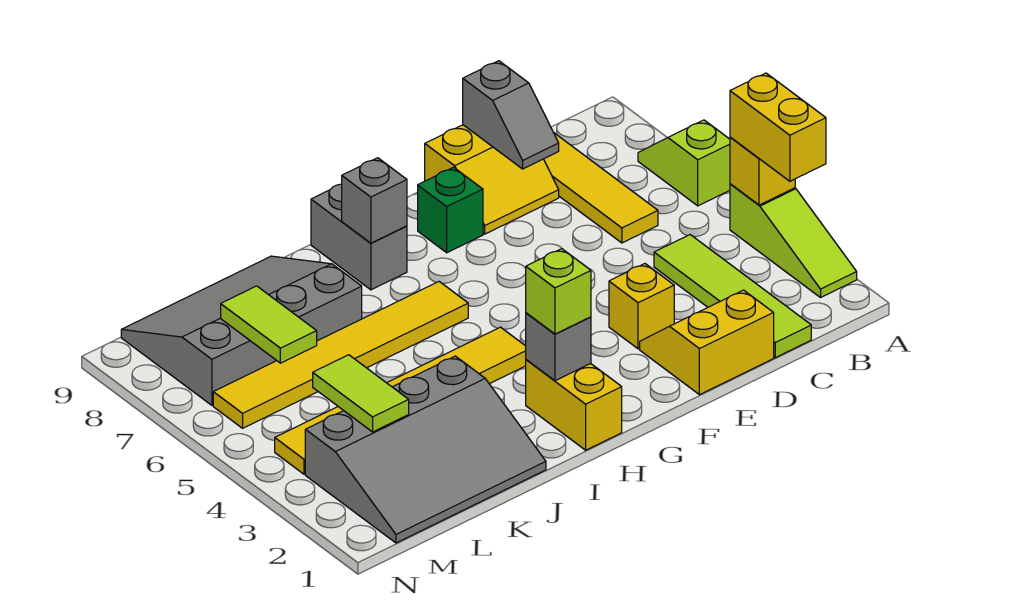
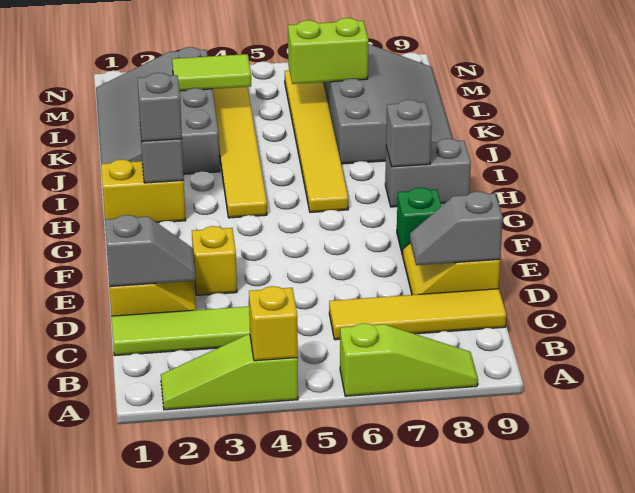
yellow 1x2 brick [730,73,826,181] -> none
lime 1x2 slope [638,120,730,206] -> lime 1x3 slope [340,323,478,396]
none -> grey 1x2 slope [105,215,196,287]
lime 1x1 brick [526,249,591,334] -> grey 1x1 brick [138,73,182,141]
lime 1x2 tile [221,286,317,363] -> lime 1x2 brick [288,18,368,84]

